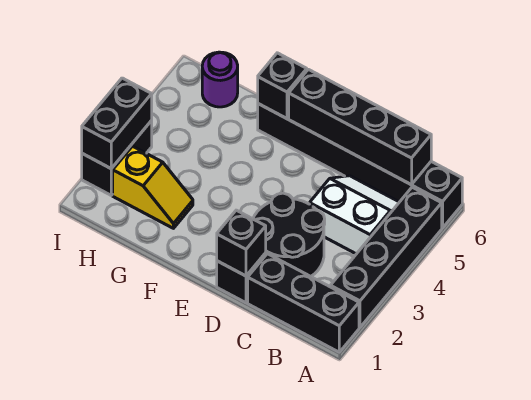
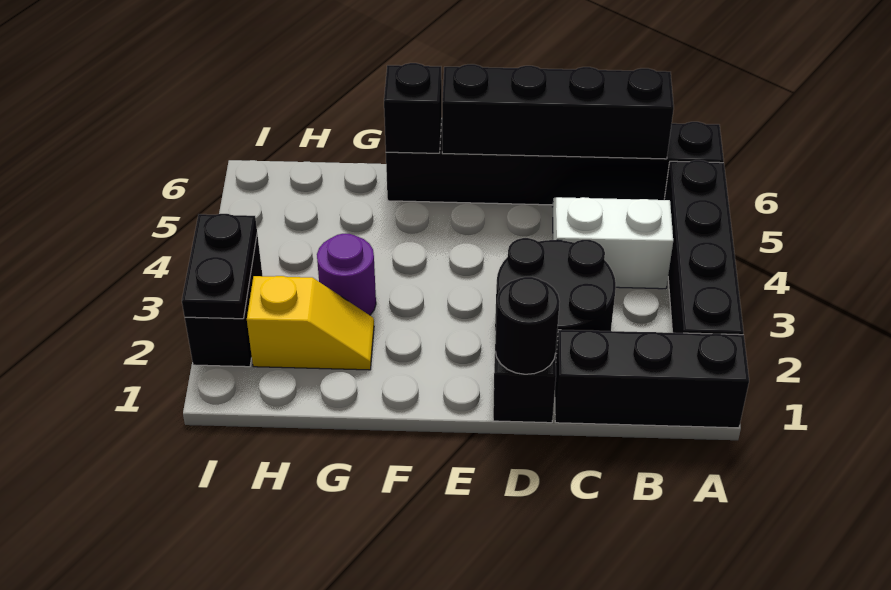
black 1x1 brick [217,210,266,276] -> black 1x1 round brick [495,277,560,374]
purple 1x1 round brick [202,52,238,107] -> purple 1x1 round brick moved to [317,234,376,315]
black 1x2 brick [82,78,152,168] -> black 1x2 plate [182,214,257,319]

